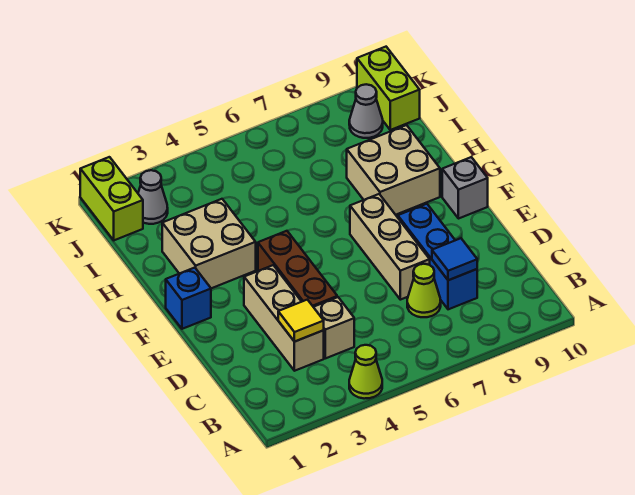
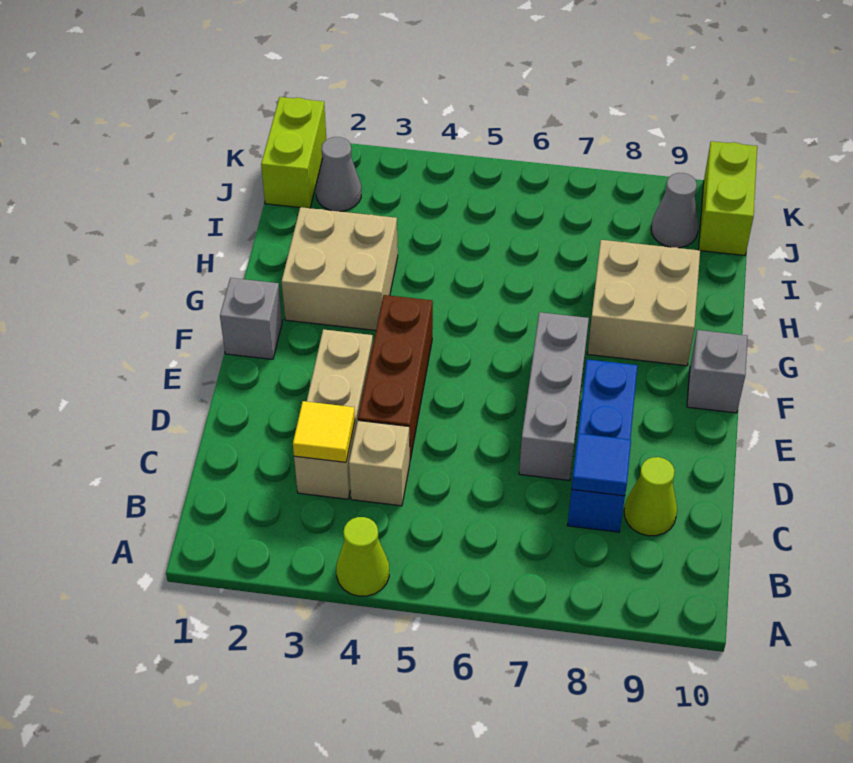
lime 1x1 cone [407,264,441,317] -> lime 1x1 cone moved to [624,457,677,536]
tan 1x3 brick [350,194,430,300] -> grey 1x3 brick [519,312,589,480]
blue 1x1 brick [166,268,211,329] -> grey 1x1 brick [220,278,282,359]

